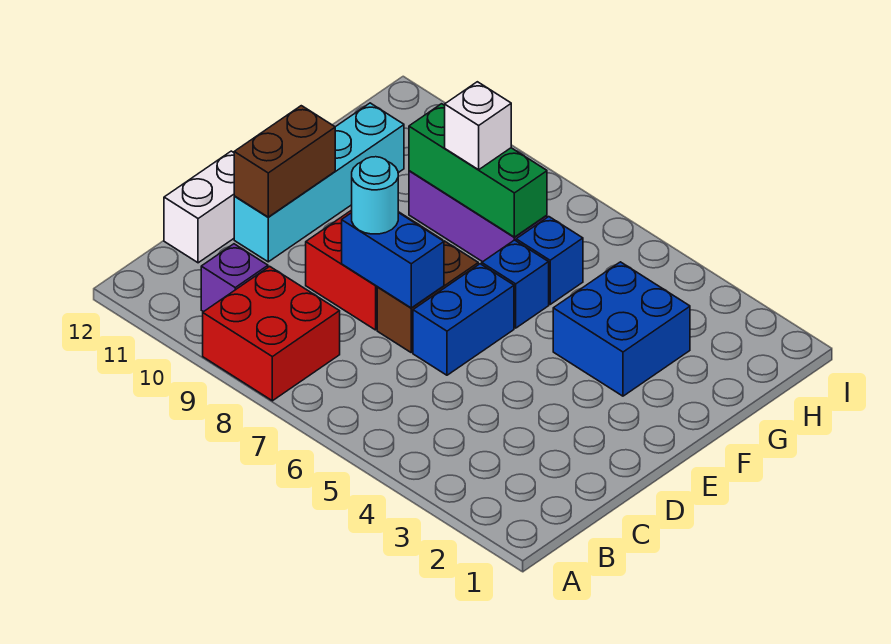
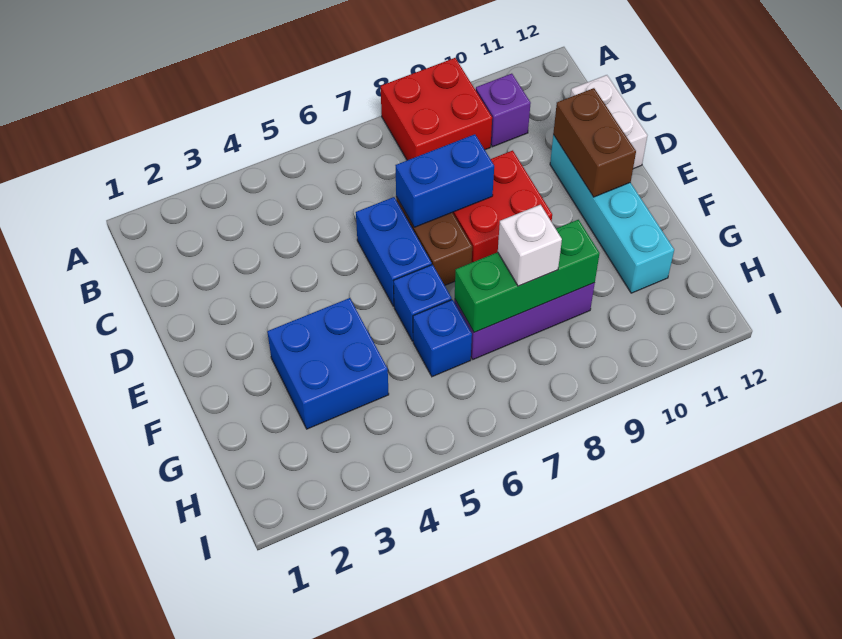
cyan 1x1 round brick [352,157,398,234] -> none

